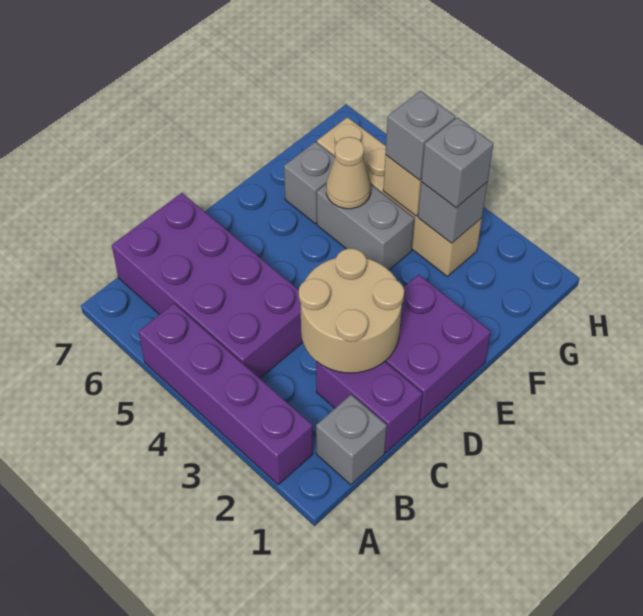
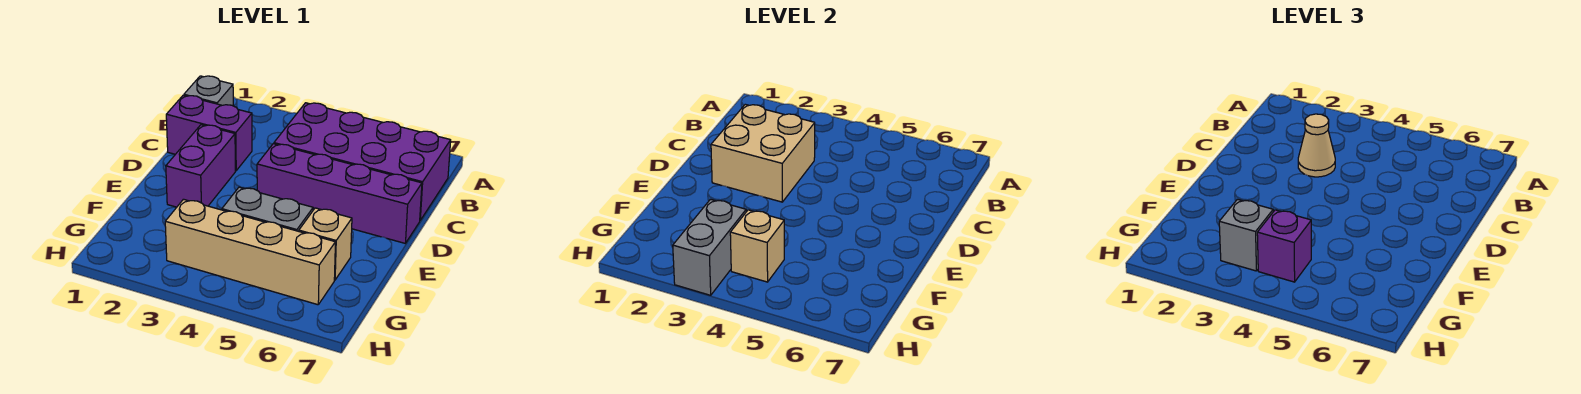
purple 1x4 brick [138,303,313,485] -> purple 1x4 brick moved to [257,144,422,243]
tan 2x2 round brick [299,248,404,373] -> tan 2x2 brick [711,104,815,202]
purple 2x2 brick [385,275,491,421] -> purple 1x2 brick [166,125,235,207]
tan 1x1 cone [326,137,371,209] -> tan 1x1 cone moved to [1298,114,1335,177]
grey 1x1 brick [284,142,335,224] -> tan 1x1 brick [299,208,352,280]
grey 1x1 brick [418,182,488,243] -> grey 1x2 brick [673,199,746,295]
grey 1x1 brick [385,91,455,180] -> purple 1x1 brick [1257,210,1311,282]

